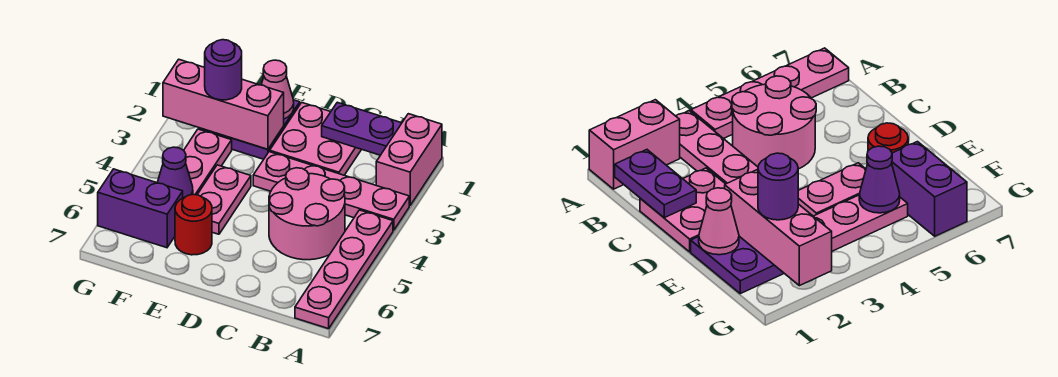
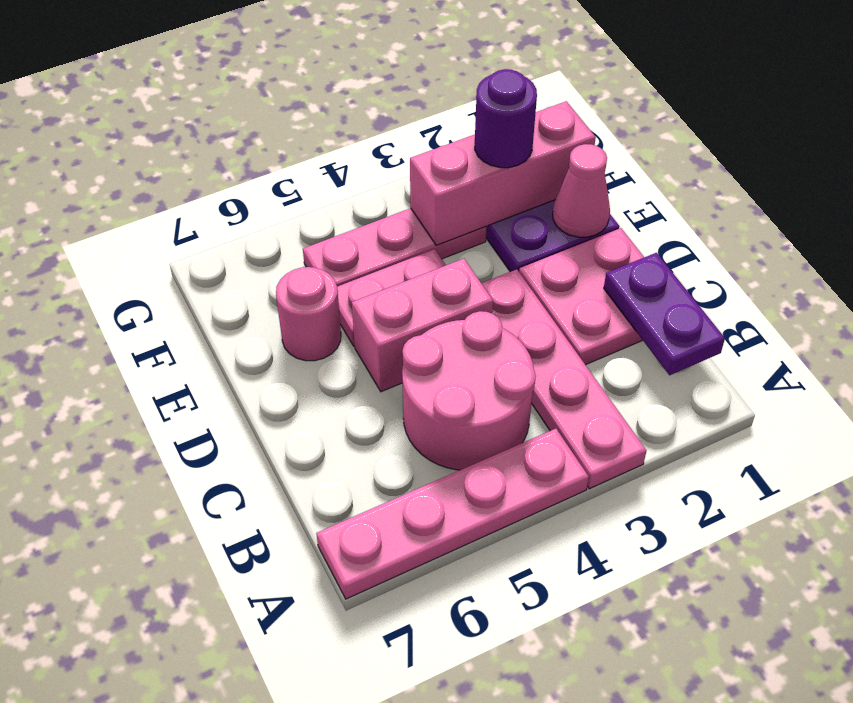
pink 1x2 brick [376,114,442,206] -> pink 1x2 brick moved to [352,259,493,392]
pink 1x3 brick [163,59,284,149] -> pink 1x3 brick turned to [410,101,596,245]
red 1x1 round brick [175,194,212,255] -> pink 1x1 round brick [276,267,341,361]
purple 1x1 cone [157,147,193,198] -> none
purple 1x2 brick [98,169,183,248] -> none

